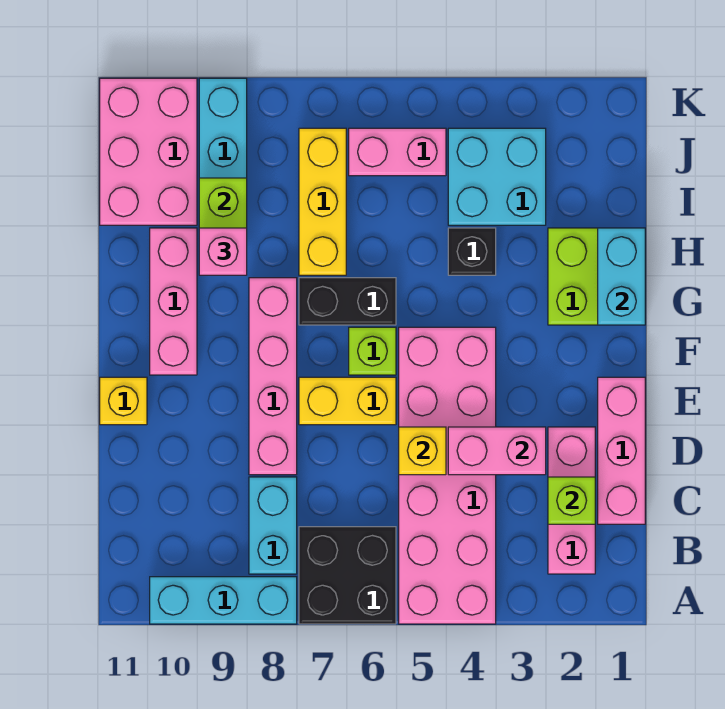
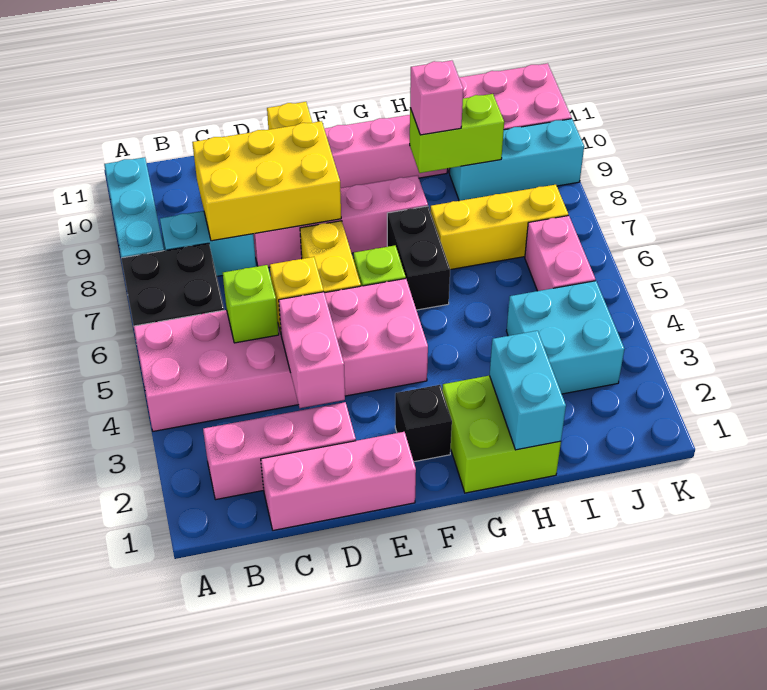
lime 1x1 brick [548,477,595,524] -> lime 1x1 brick moved to [223,265,279,343]
none -> yellow 2x3 brick [192,121,341,241]
cyan 1x2 brick [598,228,645,325] -> cyan 1x2 brick turned to [489,331,566,450]
black 1x1 brick [448,228,496,275] -> black 1x1 brick moved to [395,385,452,462]

